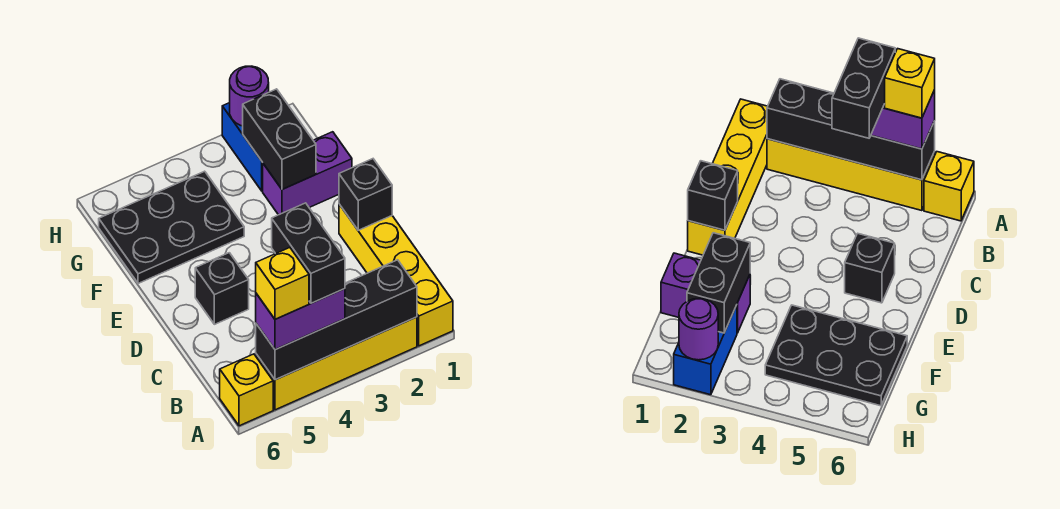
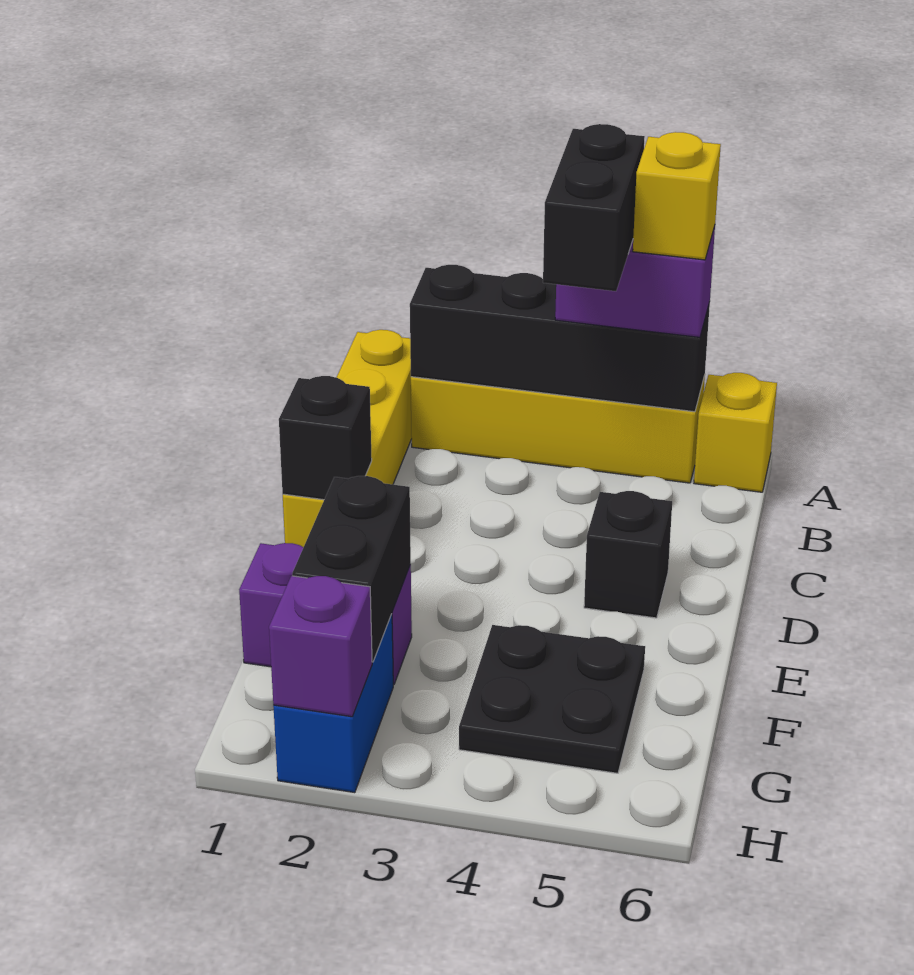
black 2x3 plate [99,171,244,284] -> black 2x2 plate [459,625,645,773]
purple 1x1 round brick [230,66,269,126] -> purple 1x1 brick [269,576,372,717]

